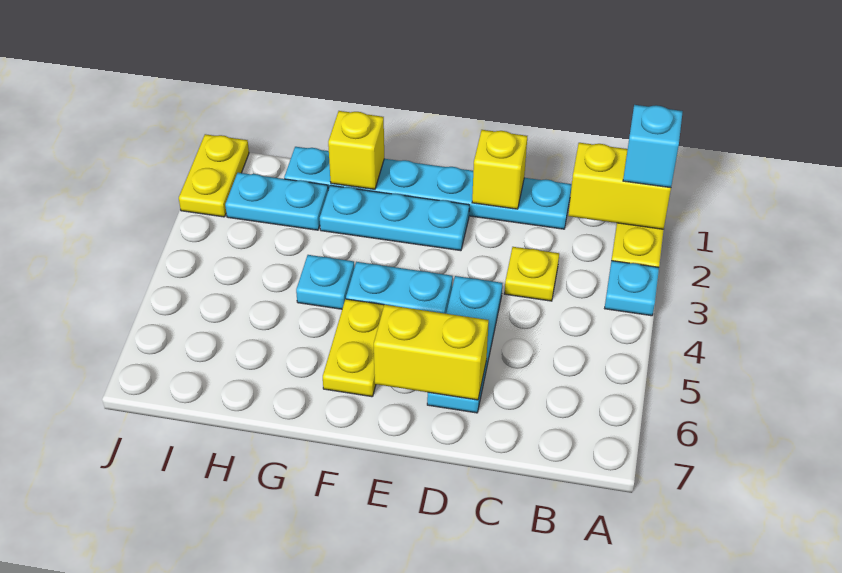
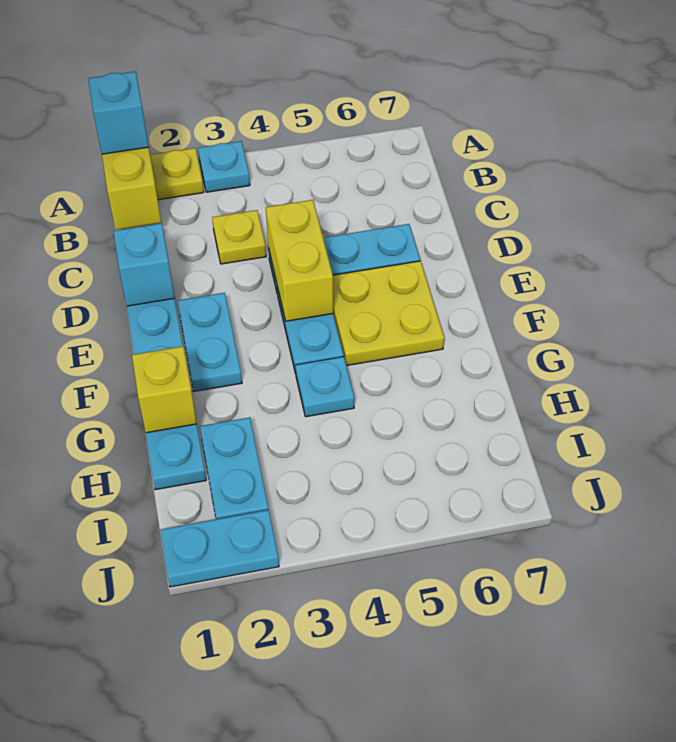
yellow 1x1 brick [472,130,527,209] -> cyan 1x1 brick [113,223,175,306]
yellow 1x2 brick [374,305,489,400] -> yellow 1x2 brick moved to [266,200,333,321]
cyan 1x3 plate [320,185,469,251] -> cyan 1x2 plate [178,293,242,391]
yellow 1x2 plate [323,299,384,397] -> yellow 2x2 plate [333,261,444,366]
yellow 1x2 plate [179,134,249,217] -> cyan 1x2 plate [161,510,279,587]

